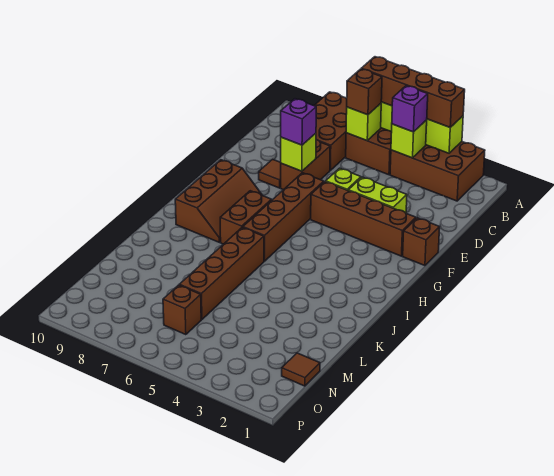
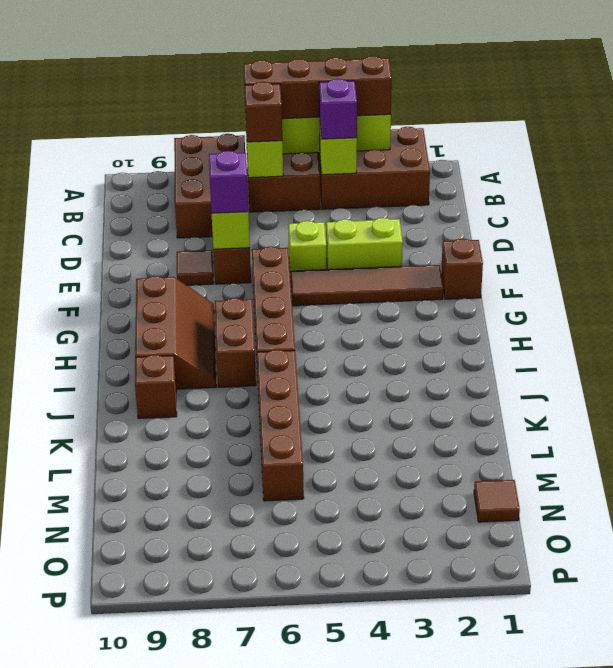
brown 1x4 brick [311,182,416,256] -> brown 1x4 tile [291,265,443,306]
brown 1x1 brick [163,285,201,335] -> brown 1x1 brick moved to [135,355,177,419]

